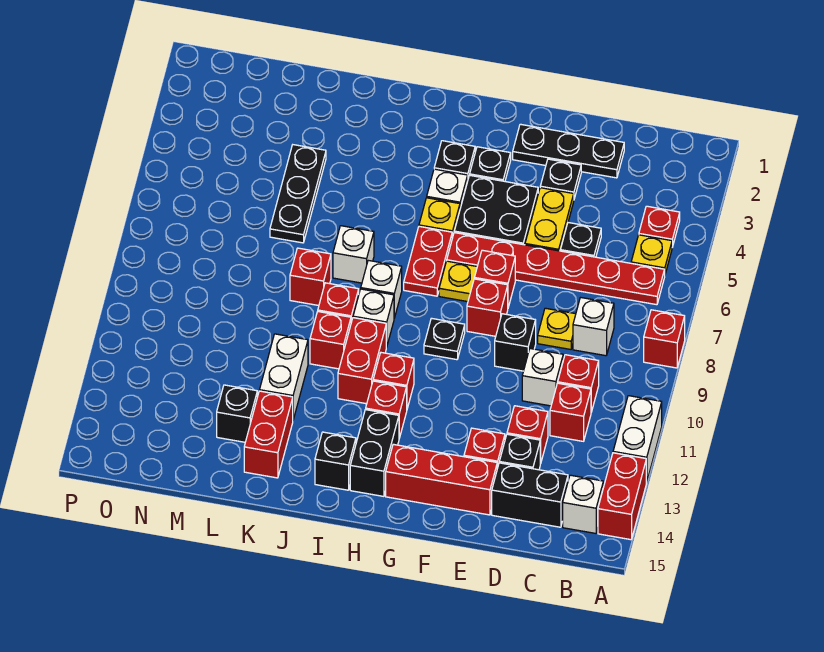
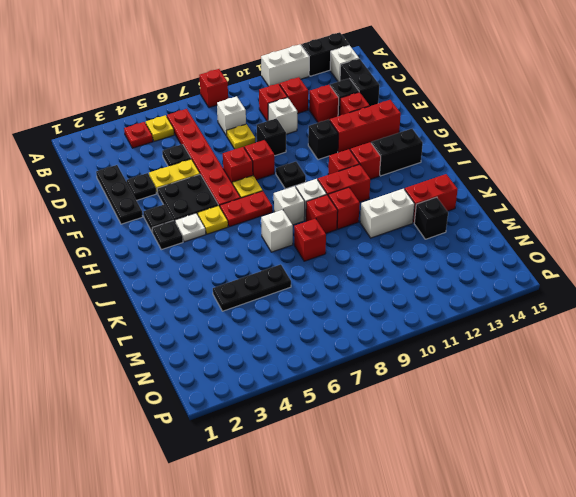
red 1x2 brick [598,453,646,540] -> black 1x2 brick [301,32,349,76]
red 1x3 brick [386,444,497,515] -> red 1x3 brick turned to [330,100,401,152]
black 1x1 brick [315,432,356,490] -> black 1x1 brick moved to [308,120,338,160]

